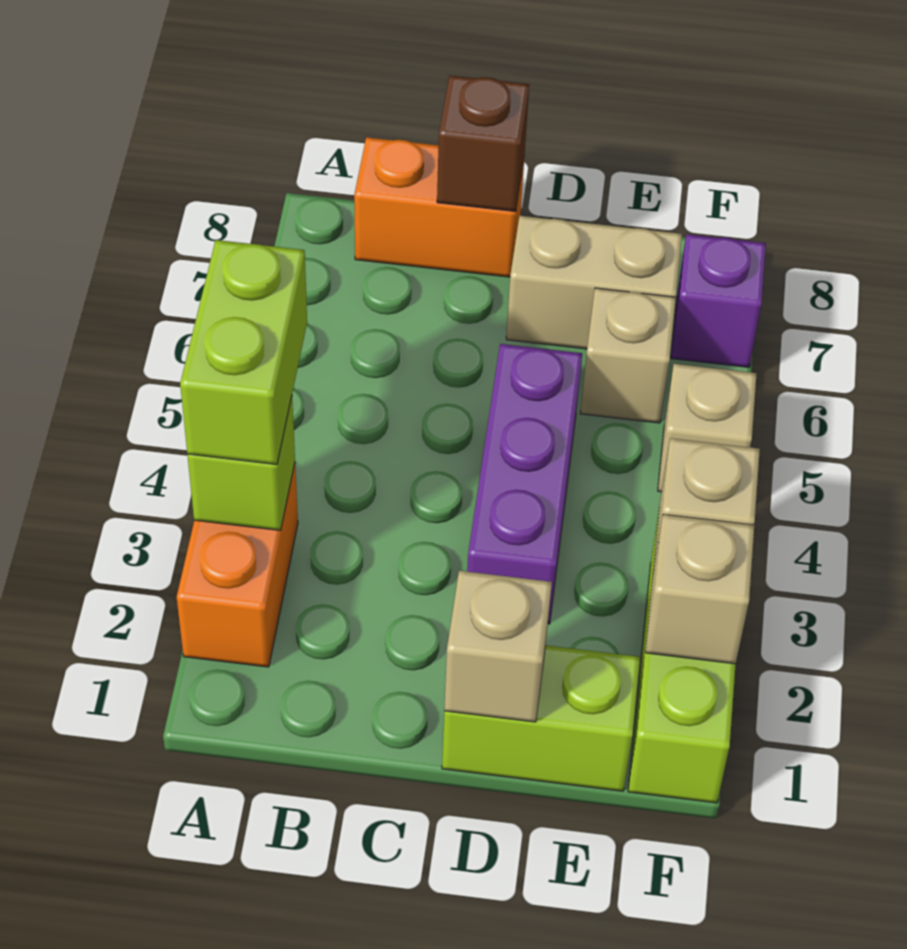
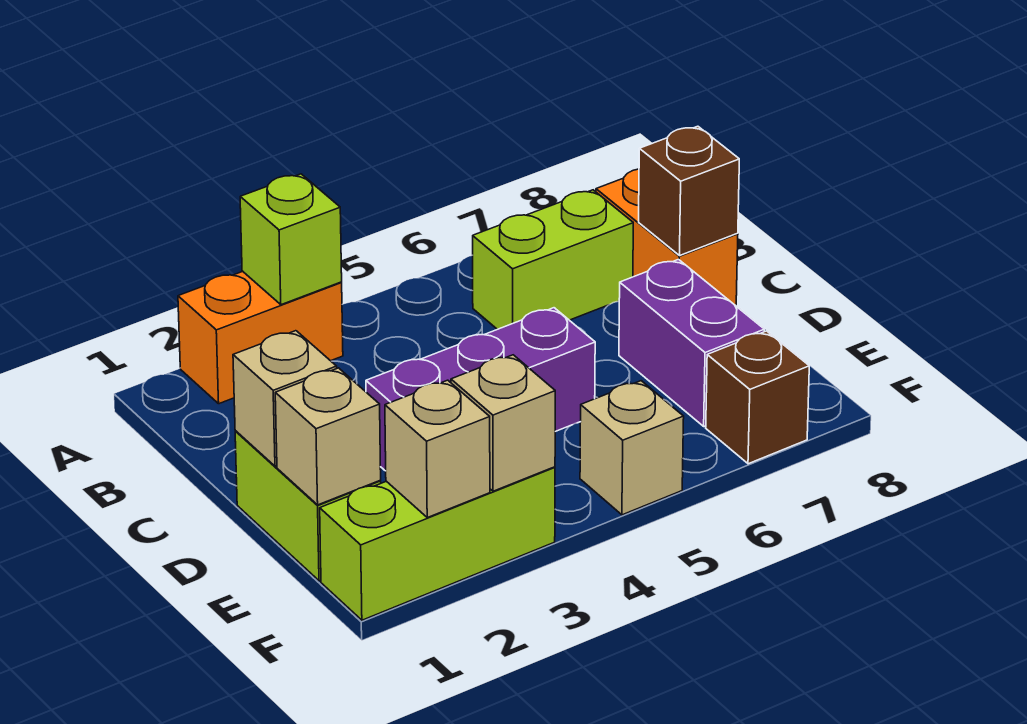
lime 1x2 brick [180,240,307,464] -> lime 1x2 brick moved to [473,190,633,329]
tan 1x2 brick [506,216,682,349] -> purple 1x2 brick [619,260,764,426]
tan 1x1 brick [580,288,676,423] -> tan 1x1 brick moved to [275,368,381,505]
purple 1x1 brick [671,234,766,367] -> brown 1x1 brick [706,331,809,464]

